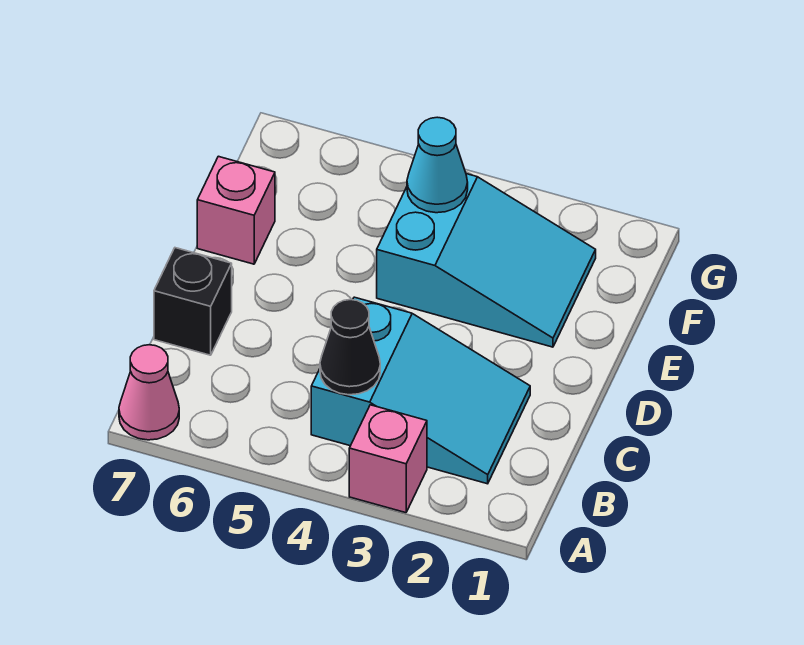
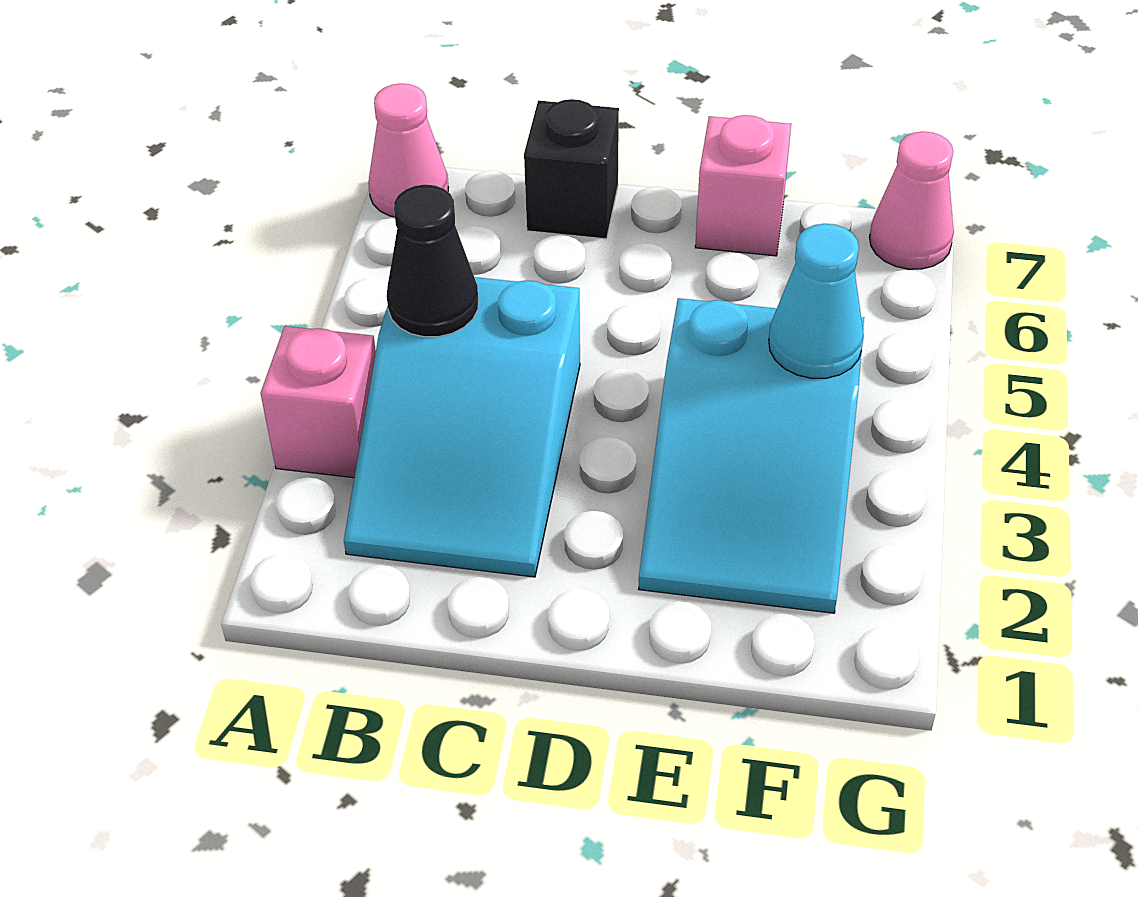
none -> pink 1x1 cone [869,132,954,269]

